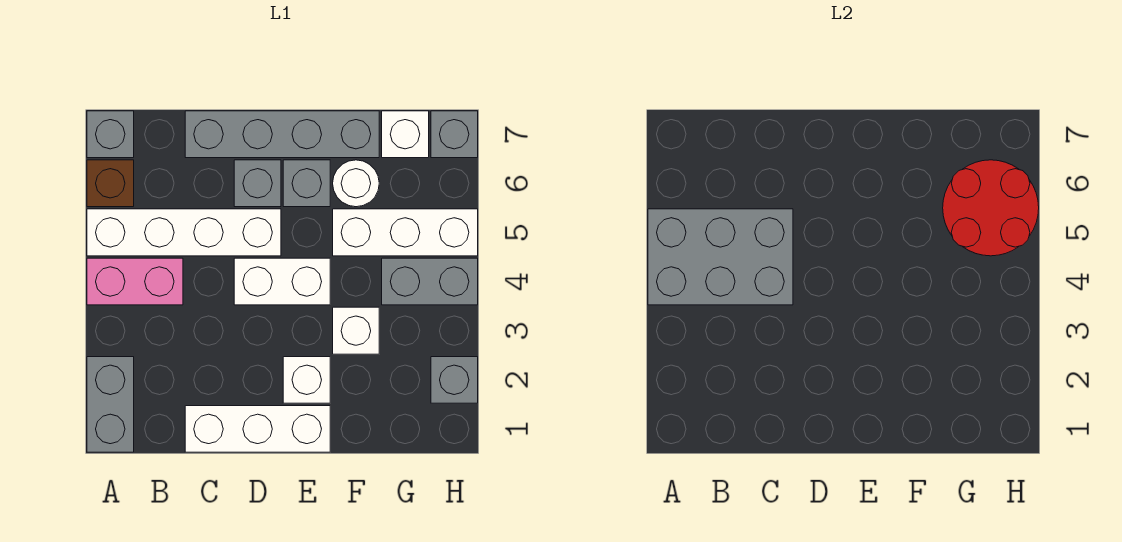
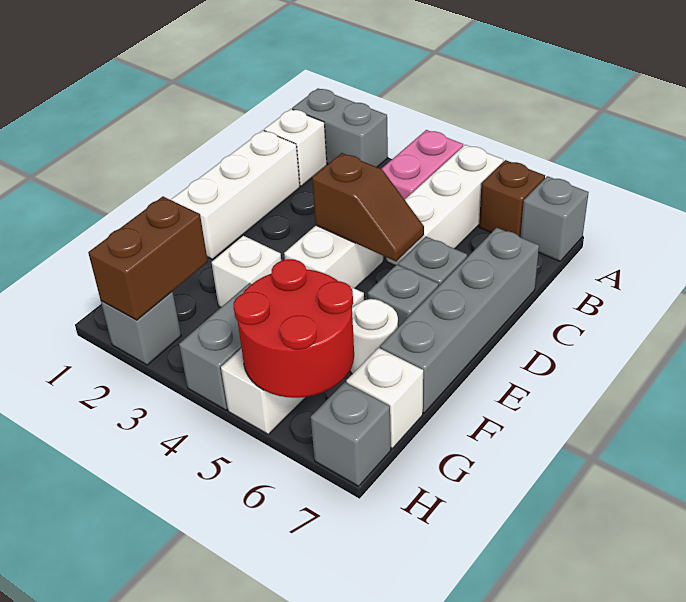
grey 2x3 brick [648,209,793,305] -> none
white 1x4 brick [87,209,281,256] -> white 1x3 brick [386,145,503,266]
none -> brown 1x2 slope [312,153,424,261]
white 1x1 brick [283,357,330,403] -> white 1x1 brick moved to [264,109,327,186]
none -> brown 1x2 brick [88,197,208,320]

